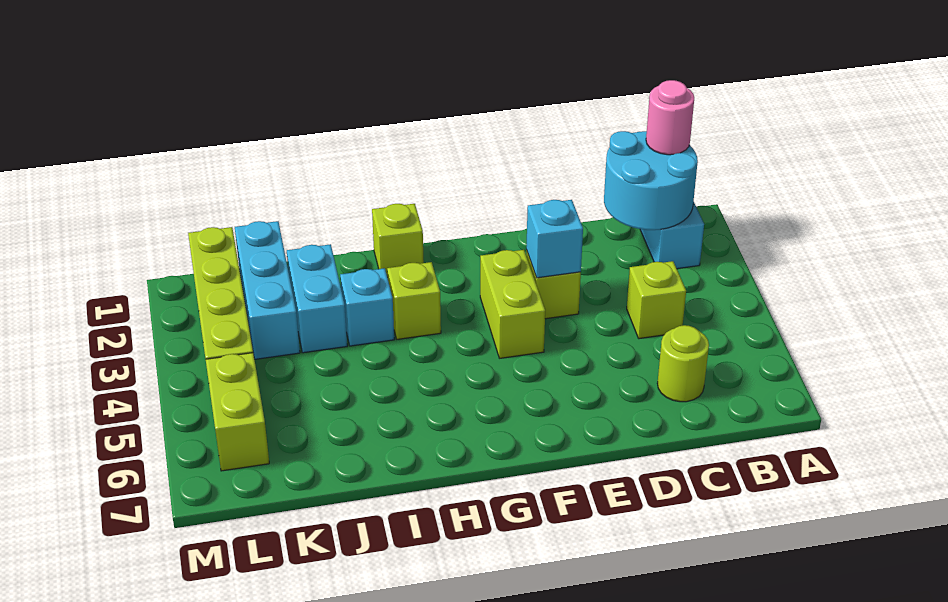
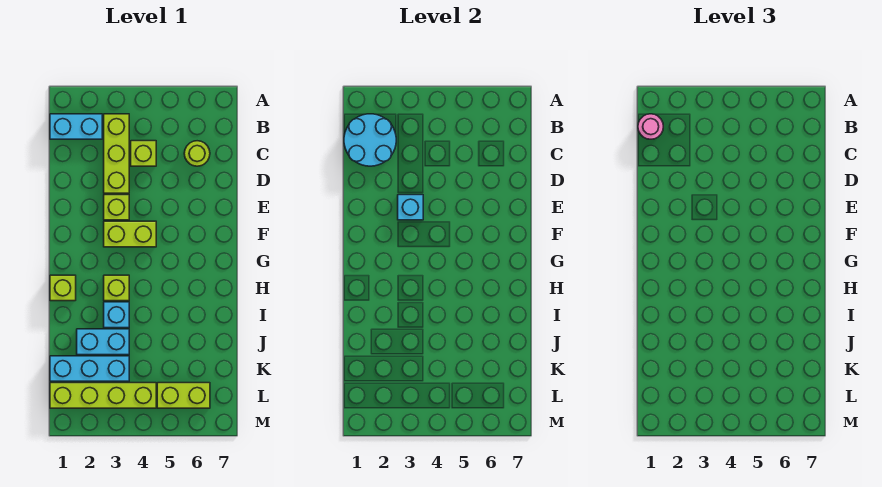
none -> lime 1x3 brick [104,114,129,193]

